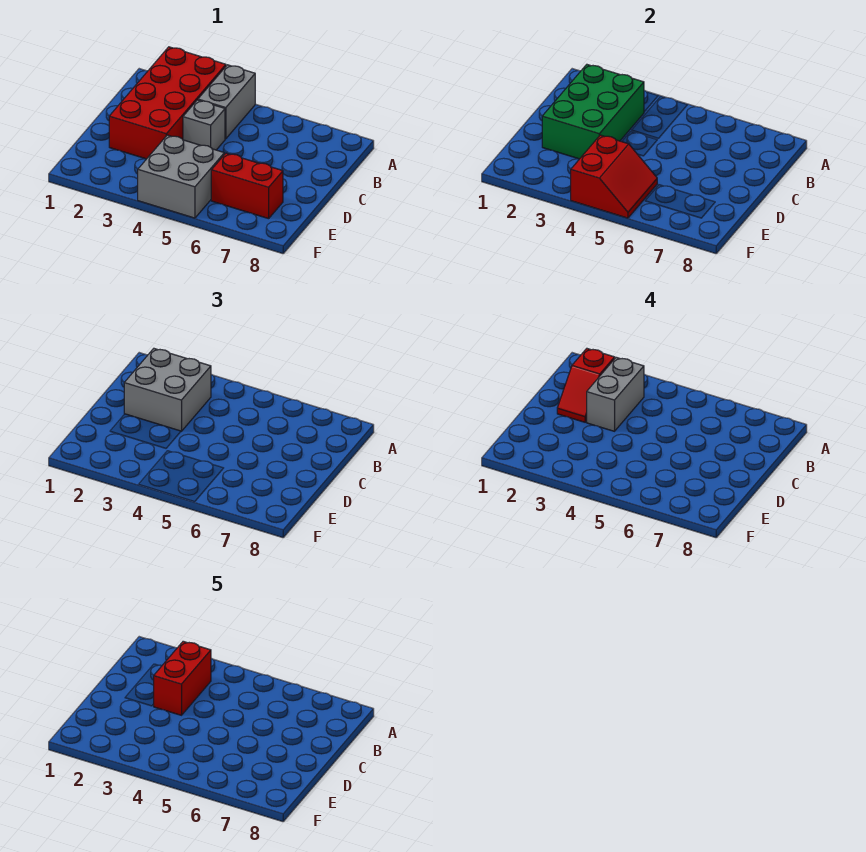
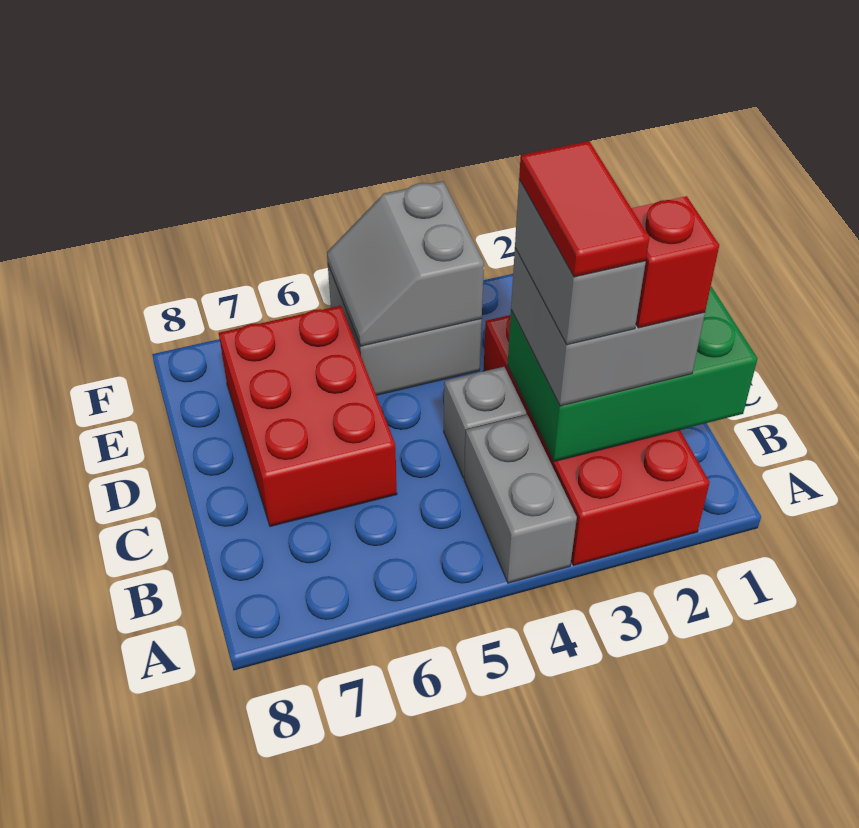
green 2x3 brick [542,65,644,159] -> green 2x3 brick turned to [508,287,758,462]
red 1x2 brick [154,641,211,715] -> red 1x2 tile [519,141,649,277]
red 2x2 slope [571,135,657,218] -> grey 2x2 slope [327,181,484,346]
red 1x2 brick [211,153,283,219] -> red 2x3 brick [219,306,397,526]

